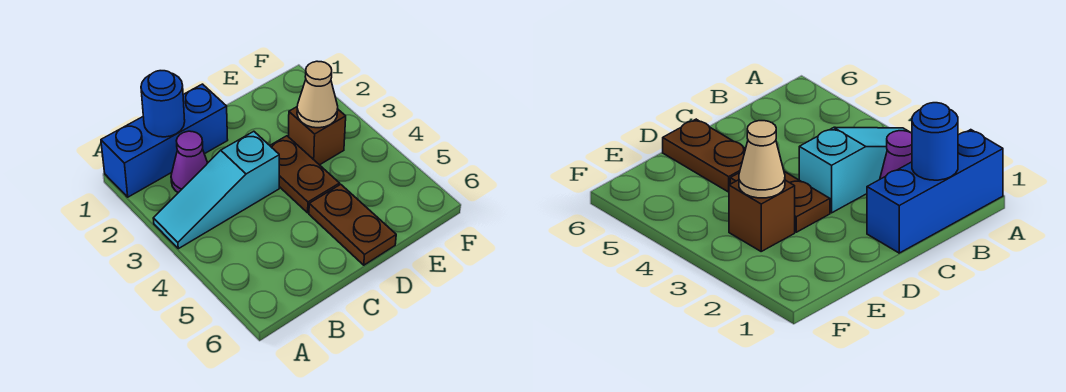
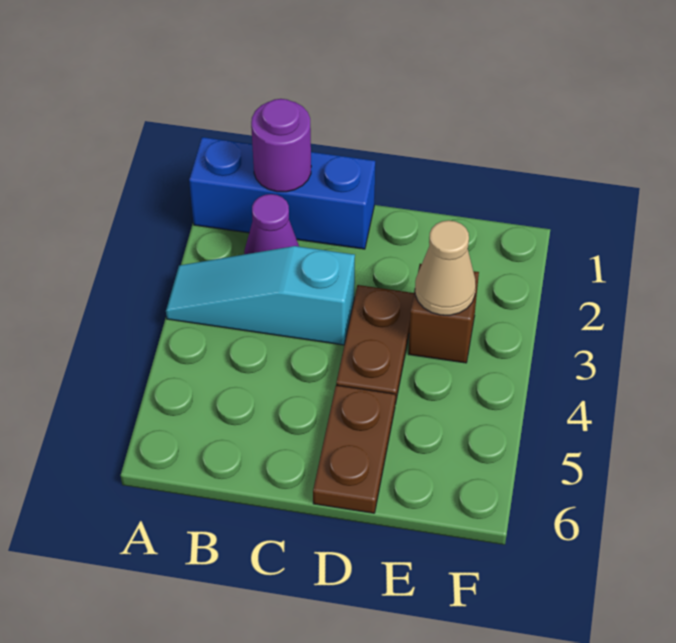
blue 1x1 round brick [141,71,185,137] -> purple 1x1 round brick [251,99,311,192]

